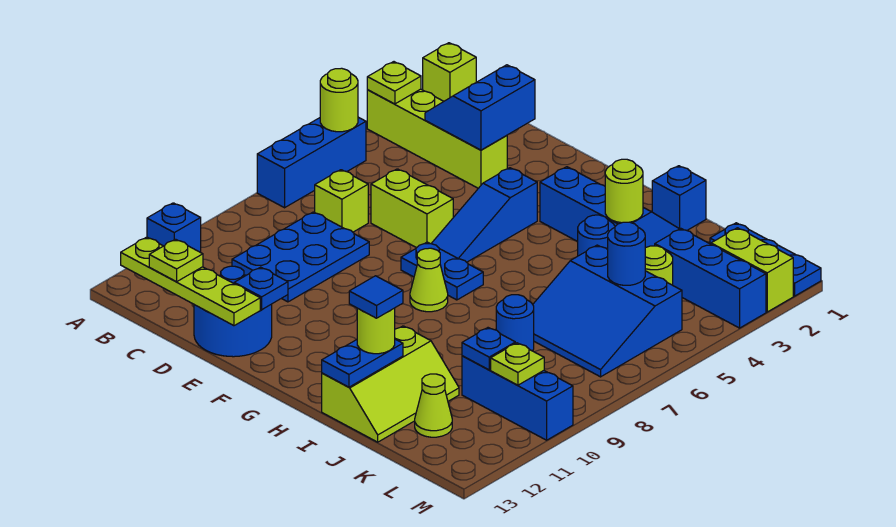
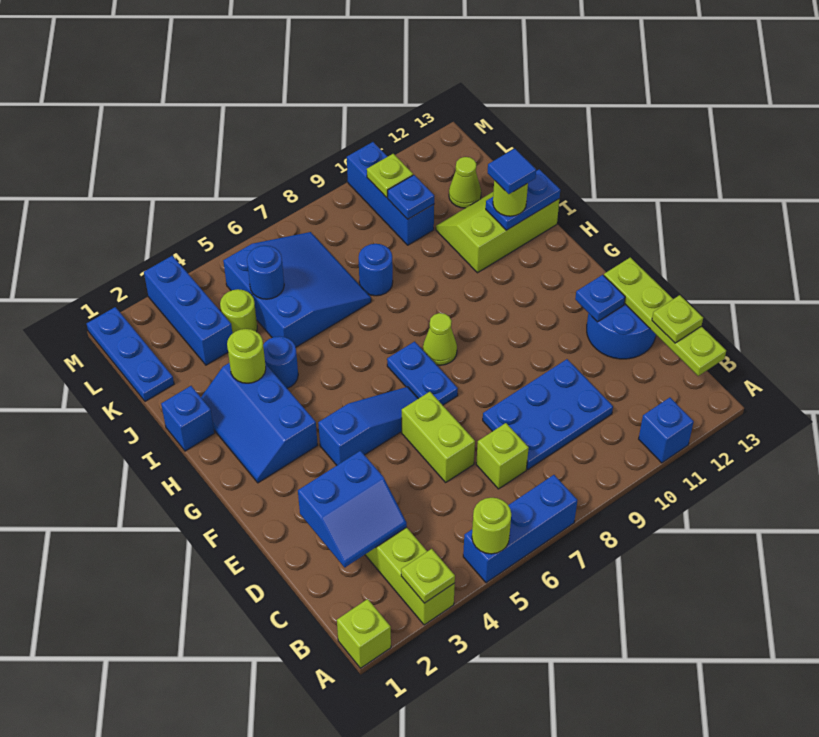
lime 1x2 brick [711,228,793,312] -> none

